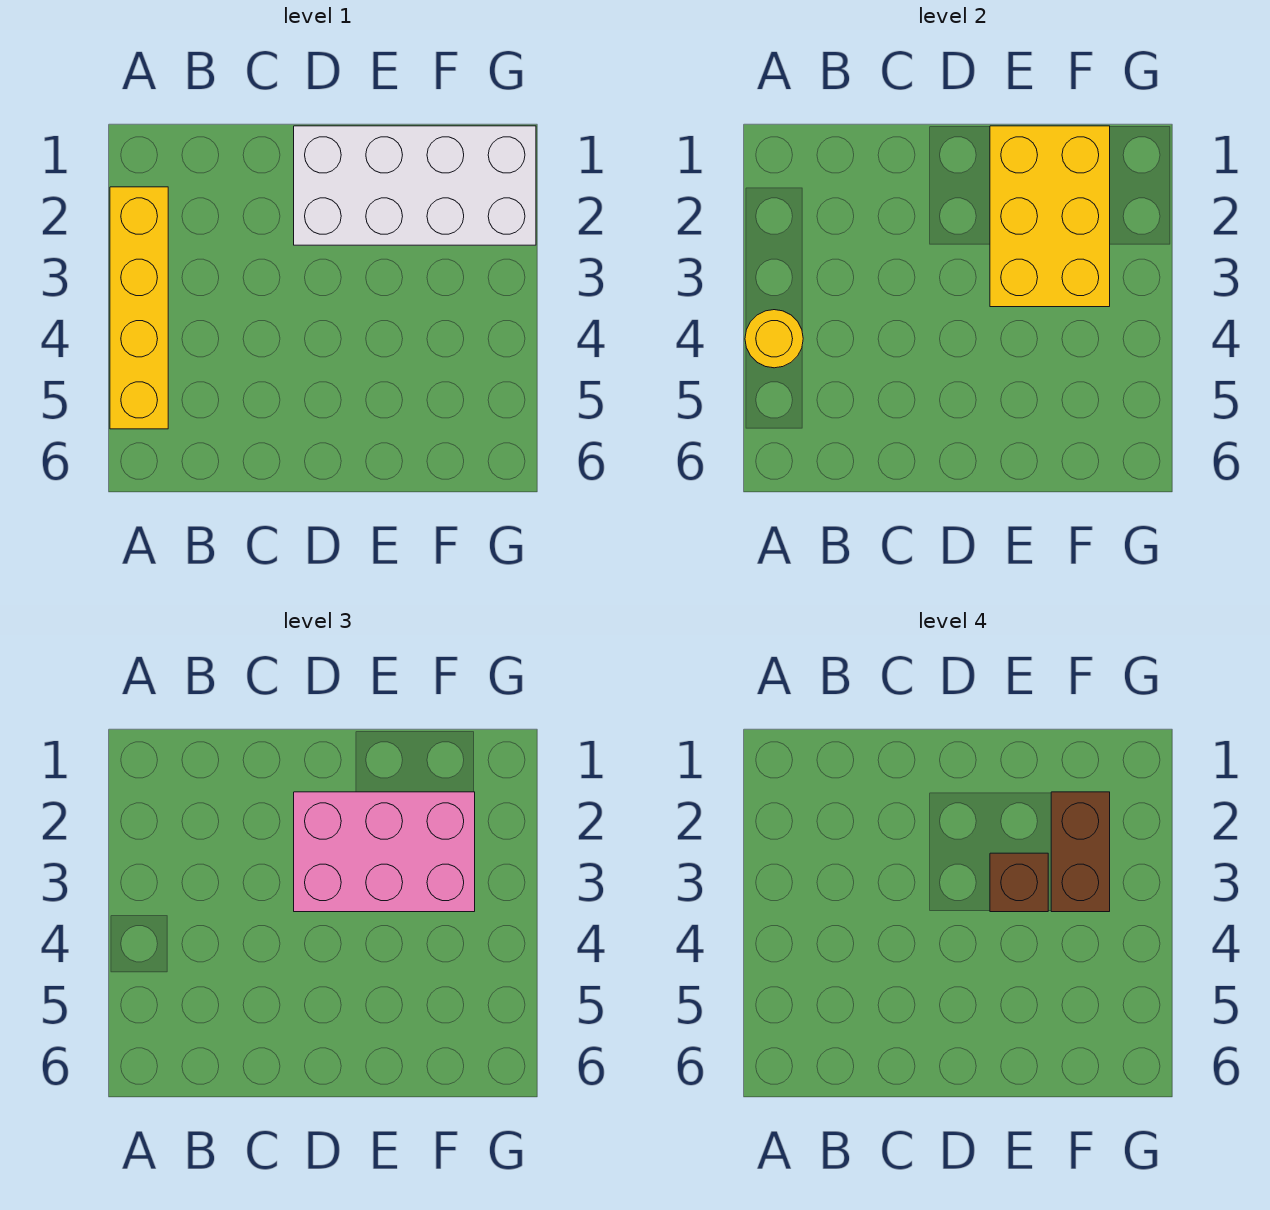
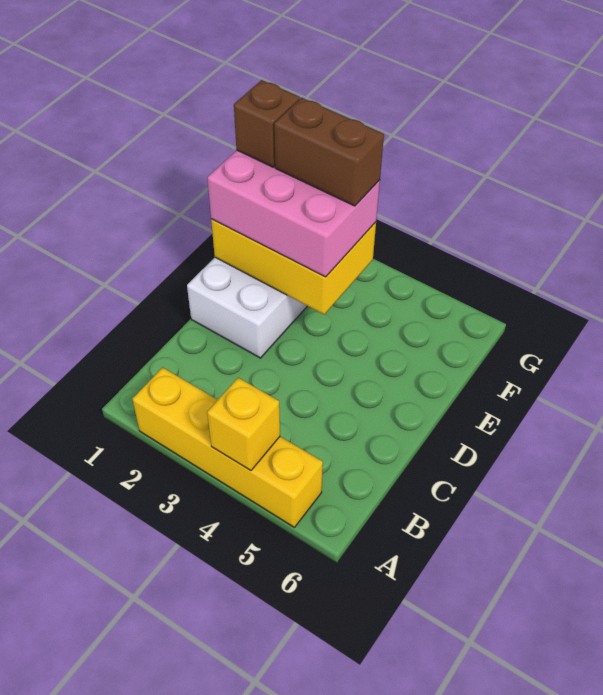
yellow 1x1 round brick [745,310,803,368] -> yellow 1x1 brick [207,378,280,471]
pink 2x3 brick [294,792,475,912] -> pink 2x3 brick turned to [207,150,380,277]
brown 1x1 brick [990,853,1048,912] -> brown 1x1 brick moved to [234,80,300,167]

